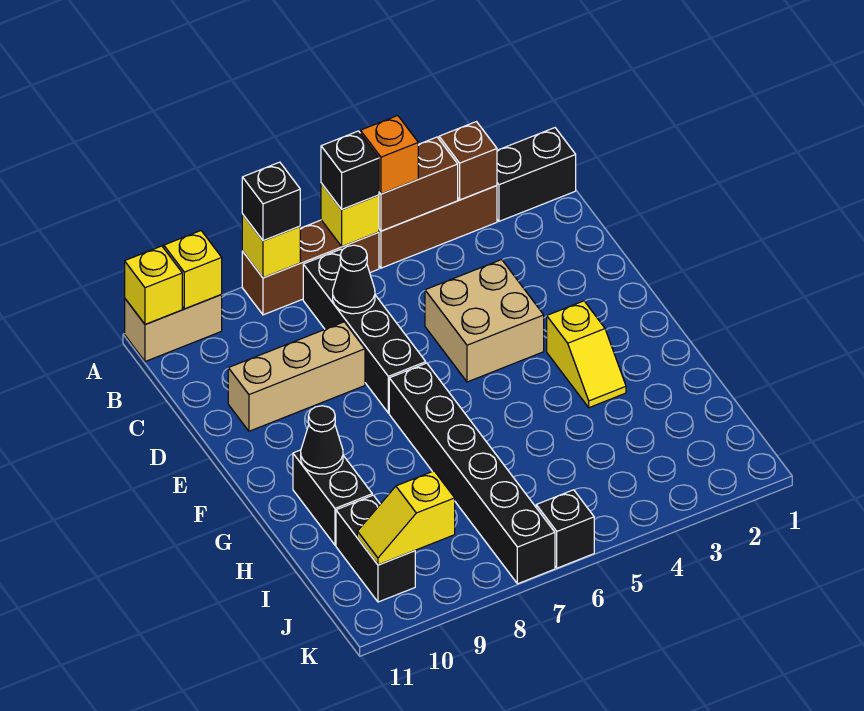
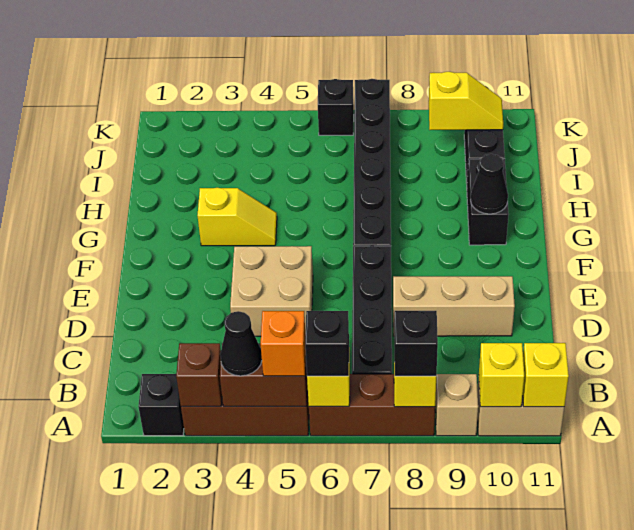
black 1x2 brick [497,128,576,221] -> black 1x1 brick [138,374,184,436]
none -> tan 1x1 brick [435,374,478,436]
black 1x1 cone [333,245,375,314] -> black 1x1 cone moved to [220,311,262,376]
yellow 1x2 slope [547,301,626,408] -> yellow 1x2 slope turned to [197,188,277,246]

